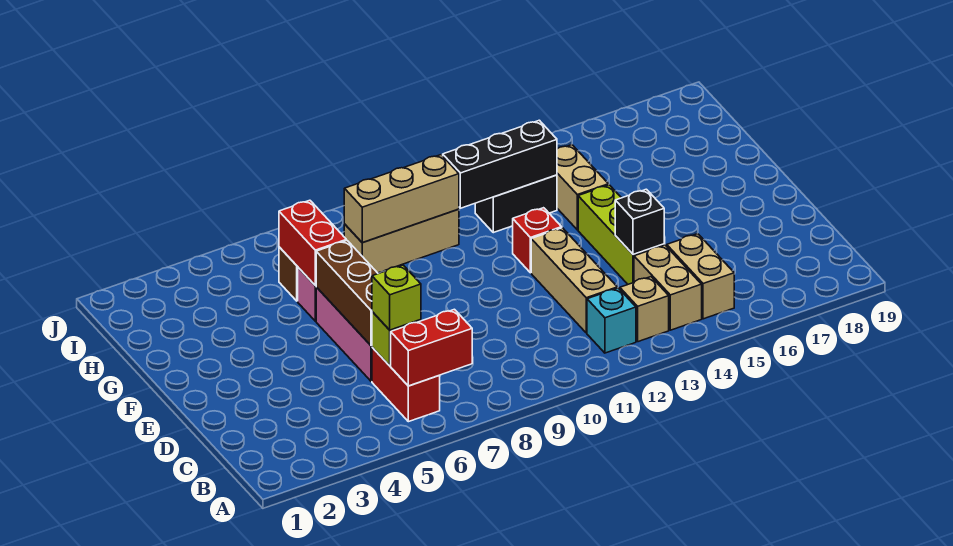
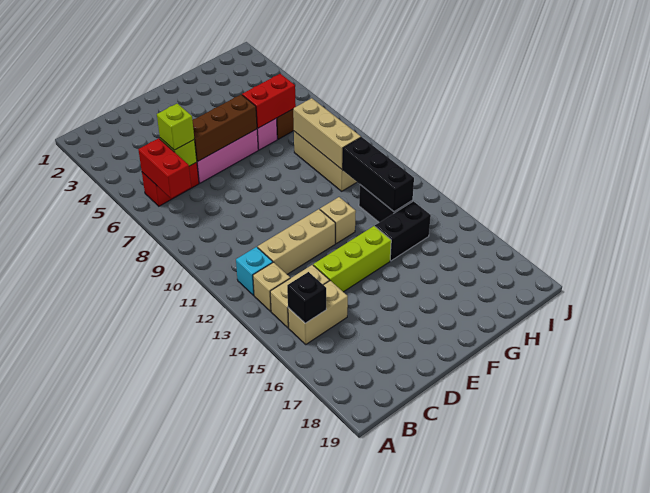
black 1x1 brick [615,189,664,255] -> black 1x1 brick moved to [287,272,326,323]
red 1x1 brick [513,208,562,273] -> tan 1x1 brick [320,197,356,243]
tan 1x2 brick [557,145,608,230] -> black 1x2 brick [375,201,431,261]

